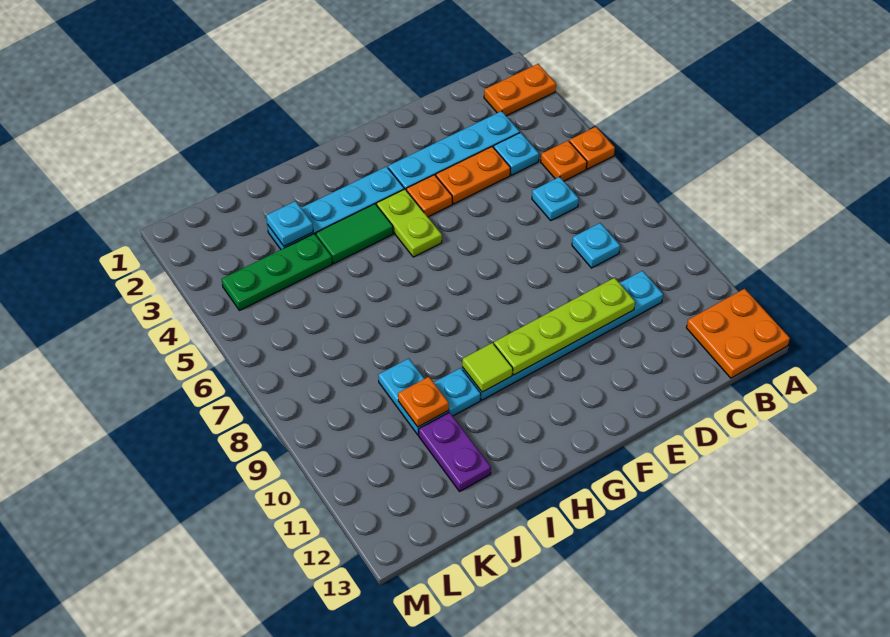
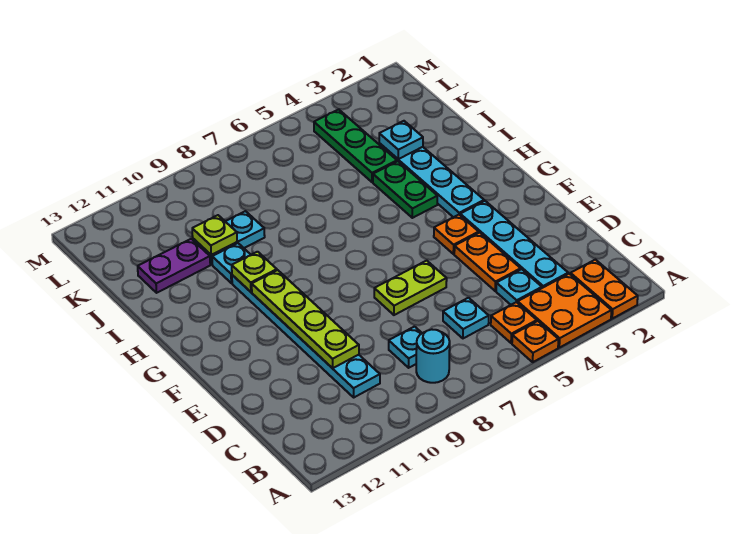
orange 2x2 plate [686,289,790,378] -> orange 2x2 plate moved to [518,274,611,348]
none -> cyan 1x1 round brick [416,330,450,383]
lime 1x2 plate [377,189,442,257] -> lime 1x2 plate moved to [374,261,447,315]
green 1x2 tile [316,204,393,263] -> green 1x2 plate [373,161,437,218]
lime 1x1 tile [462,343,513,392] -> lime 1x1 plate [232,252,277,292]
orange 1x1 plate [398,377,449,427] -> lime 1x1 plate [192,215,237,255]

